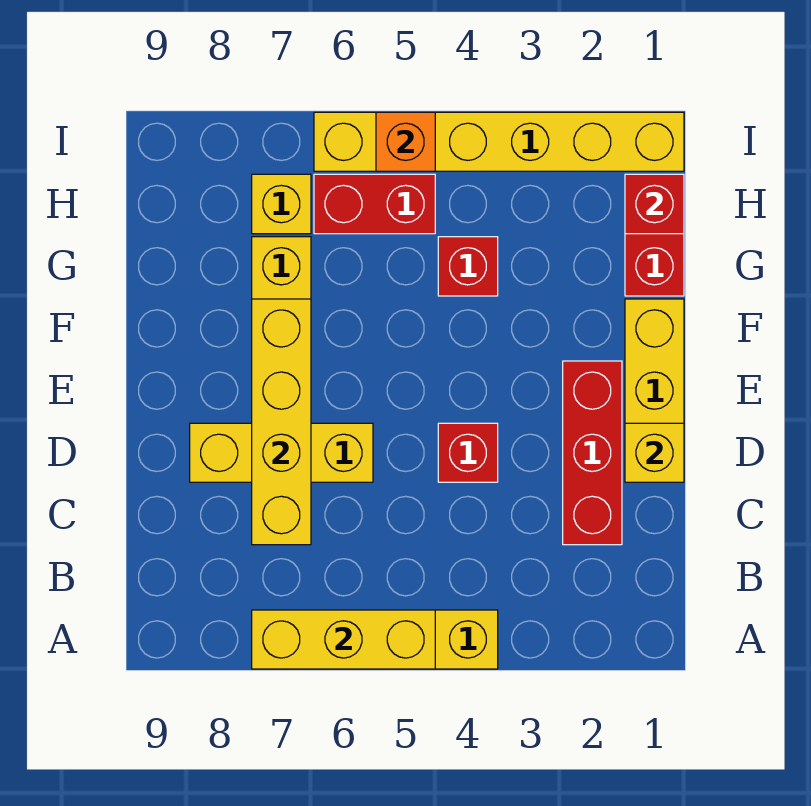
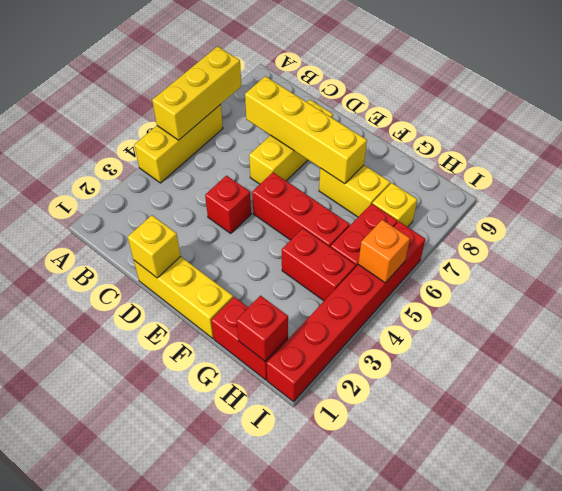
red 1x3 brick [563,361,622,545] -> red 1x3 brick moved to [252,172,350,247]
red 1x1 brick [438,237,498,296] -> red 1x2 brick [282,228,356,301]
yellow 1x6 brick [314,112,684,171] -> red 1x6 brick [266,222,425,402]

